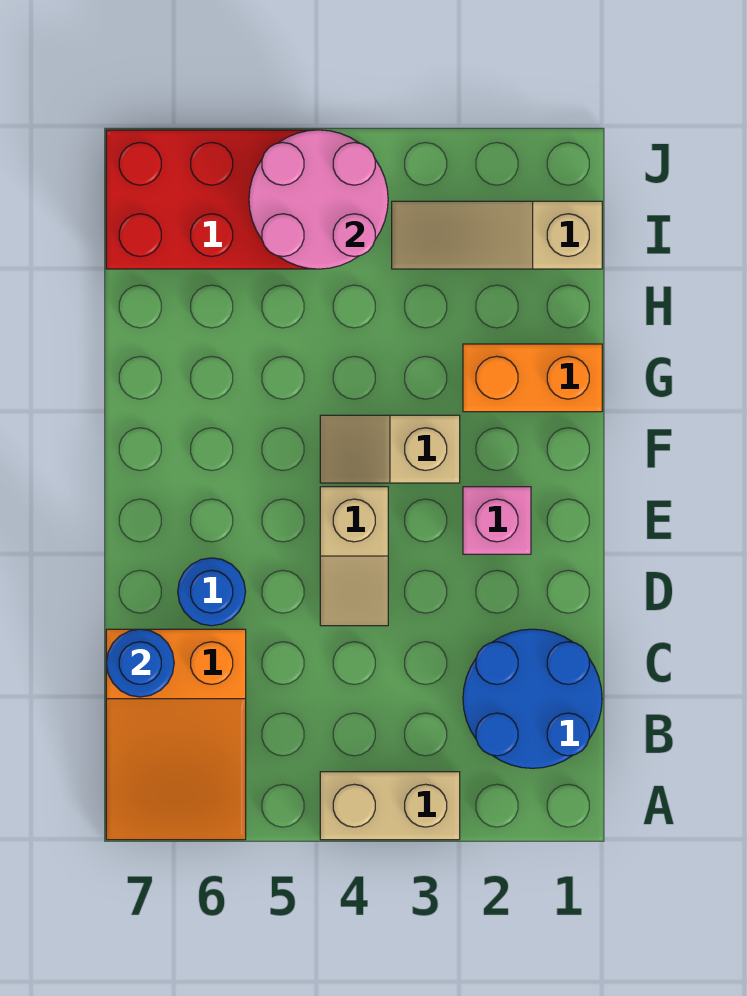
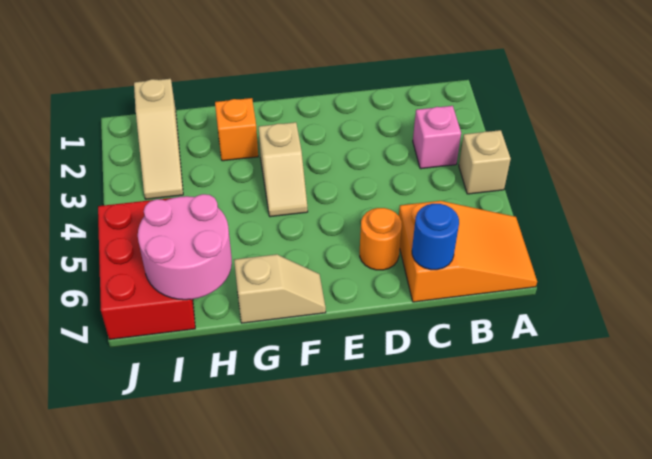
tan 1x2 brick [320,772,460,840] -> tan 1x1 brick [459,130,511,194]
blue 2x2 round brick [463,629,602,768] -> none
tan 1x2 slope [320,487,388,626] -> tan 1x2 slope moved to [234,254,326,323]
blue 1x1 round brick [178,558,246,626] -> orange 1x1 round brick [360,208,402,270]
pink 1x1 brick [463,487,531,554] -> pink 1x1 brick moved to [413,106,461,169]
orange 1x2 brick [463,344,602,412] -> orange 1x1 brick [215,98,258,161]
pink 2x2 round brick [249,130,388,269] -> pink 2x2 round brick moved to [138,194,232,300]

